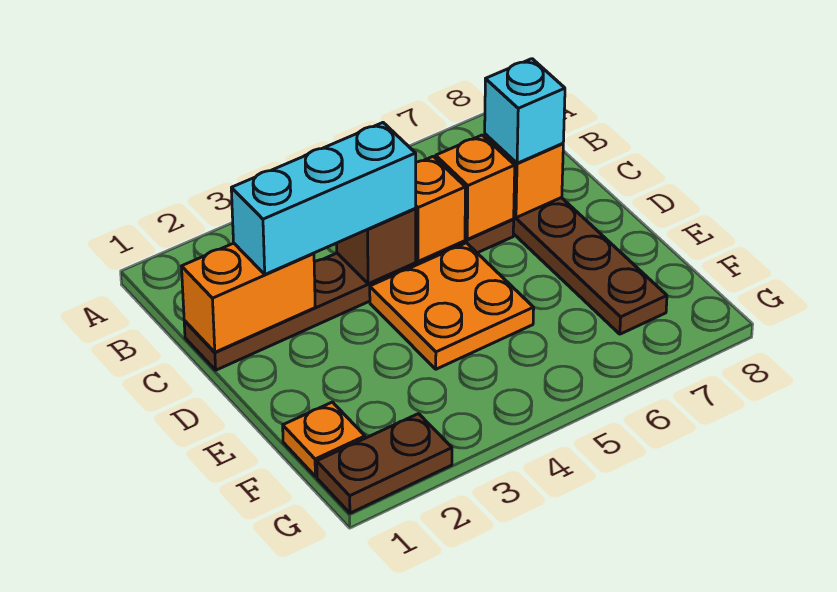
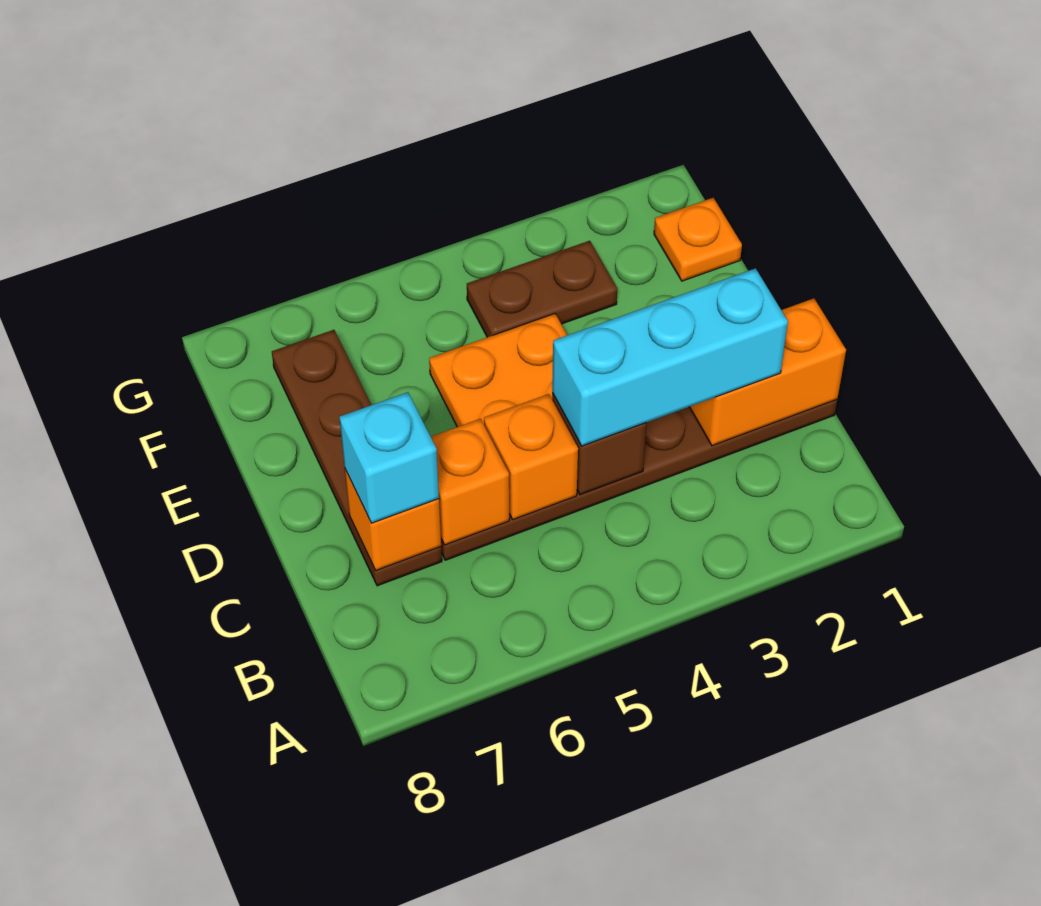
brown 1x2 plate [317,414,452,513] -> brown 1x2 plate moved to [467,241,617,337]

